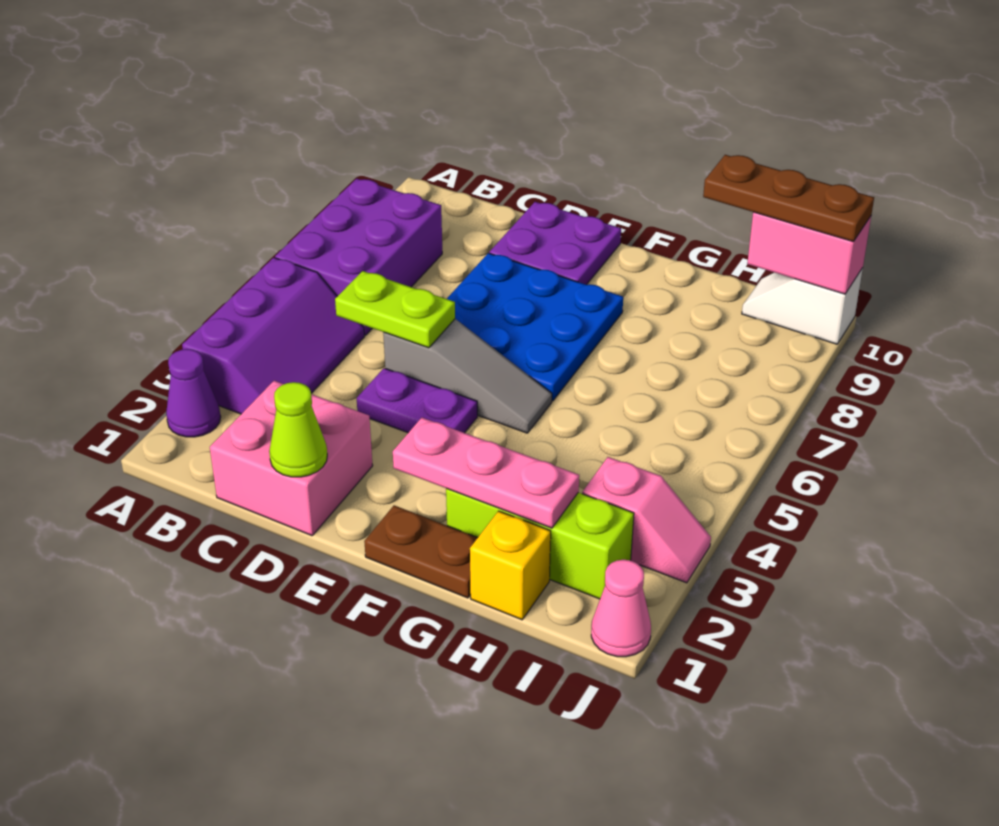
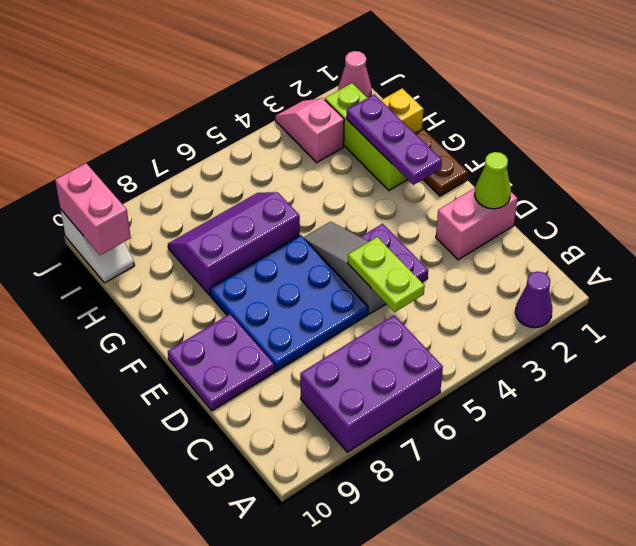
purple 2x3 slope [182,258,364,414] -> purple 2x3 slope moved to [168,192,300,295]
pink 2x2 brick [210,381,373,536] -> pink 1x2 brick [436,188,518,260]
pink 1x3 plate [393,418,579,528] -> purple 1x3 plate [347,94,442,185]
brown 1x3 plate [703,155,874,242] -> none

